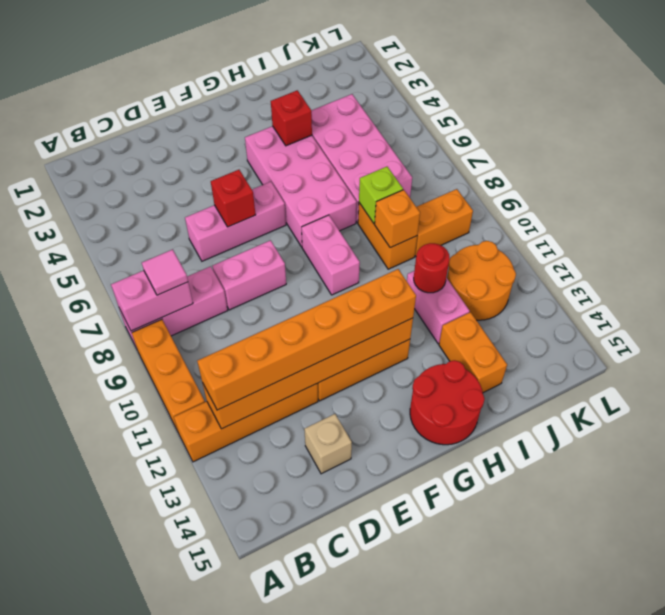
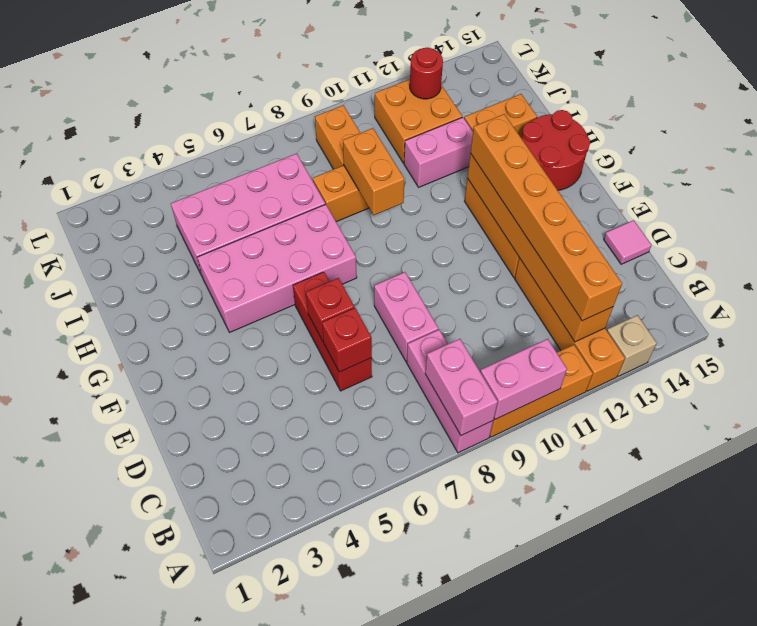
pink 1x1 tile [142,249,188,295] -> pink 1x1 tile moved to [604,220,652,264]
pink 1x3 brick [185,182,286,261] -> red 1x3 brick [293,272,372,391]
tan 1x1 brick [304,414,352,474] -> tan 1x1 brick moved to [607,315,657,376]
pink 1x2 brick [302,215,360,295] -> pink 1x2 brick moved to [480,339,567,419]
red 1x1 brick [271,90,312,146] -> red 1x1 brick moved to [322,308,372,372]
lime 1x1 brick [359,167,403,224] -> none
orange 1x1 brick [375,190,420,248] -> orange 1x2 brick [343,128,405,215]
red 1x1 round brick [414,243,450,293] -> red 1x1 round brick moved to [410,48,443,99]
orange 2x2 round brick [447,241,516,320] -> orange 2x2 brick [375,79,462,163]

